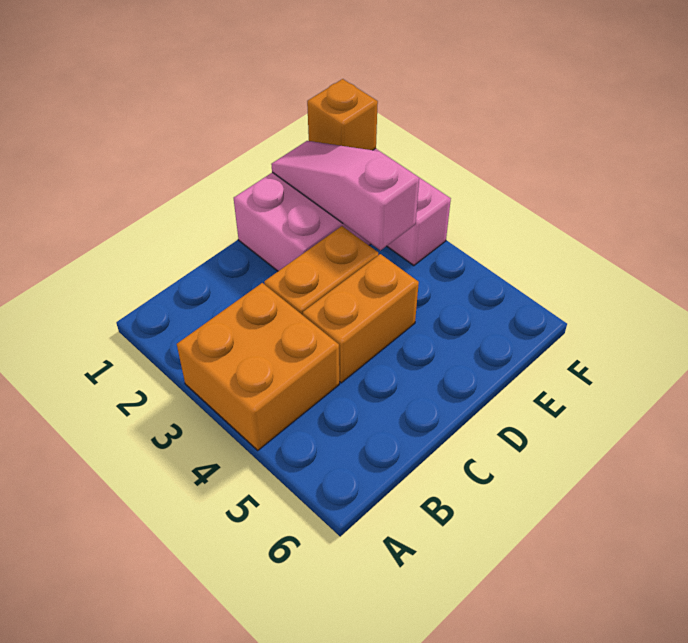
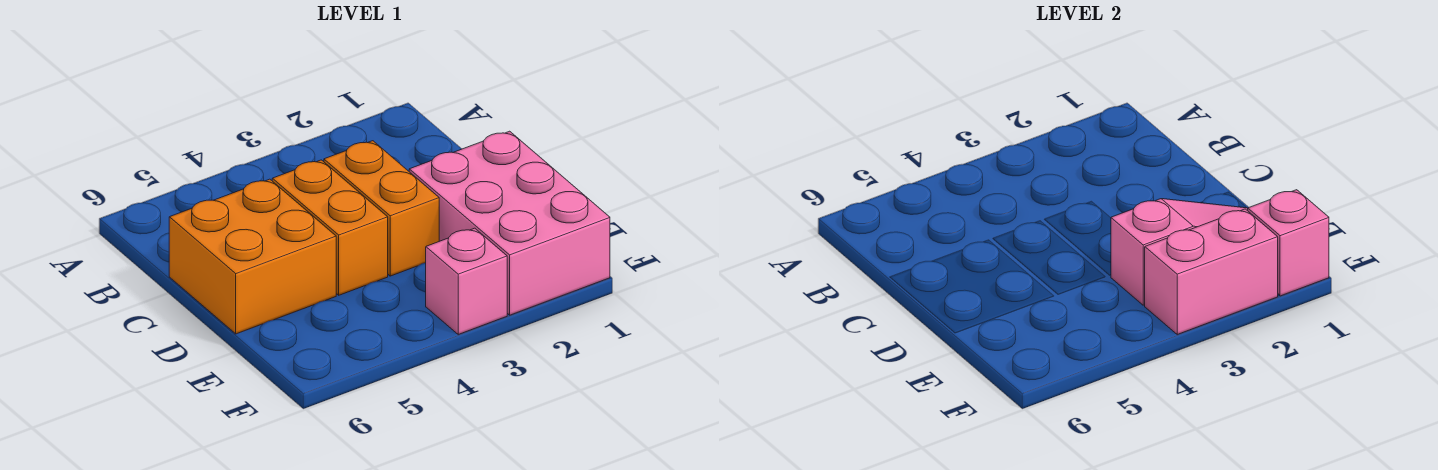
orange 2x2 brick [177,283,339,450] -> orange 2x2 brick moved to [169,179,336,334]
orange 1x1 brick [307,79,378,150] -> pink 1x1 brick [1248,190,1329,296]
none -> pink 1x2 brick [1145,209,1278,334]

